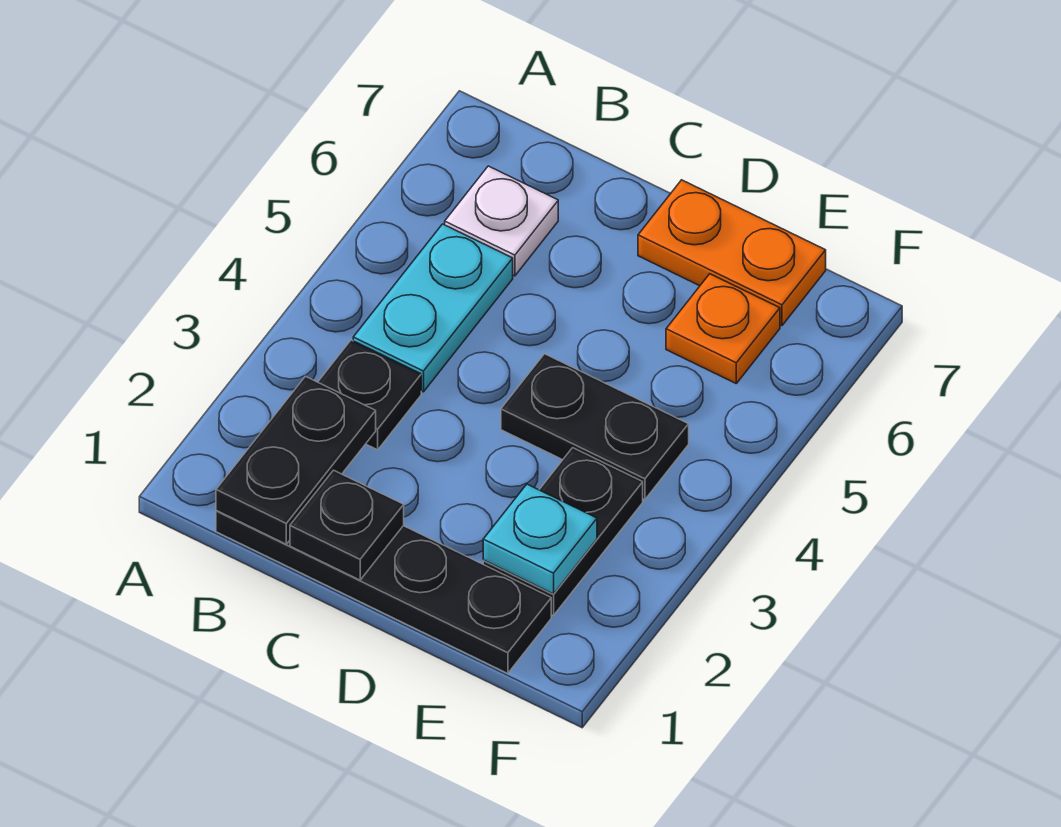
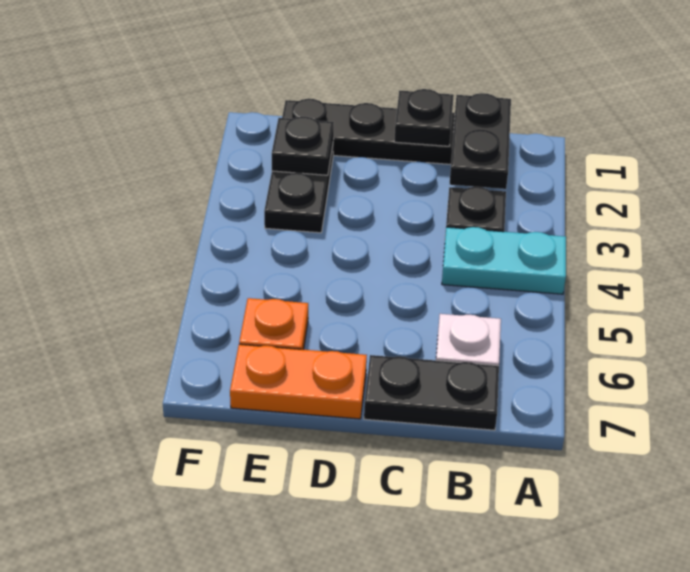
cyan 1x2 plate [353,224,513,392] -> cyan 1x2 plate turned to [442,227,566,294]
black 1x2 plate [501,354,689,500] -> black 1x2 plate moved to [364,355,499,430]
cyan 1x1 plate [483,484,597,594] -> black 1x1 plate [272,117,334,175]

